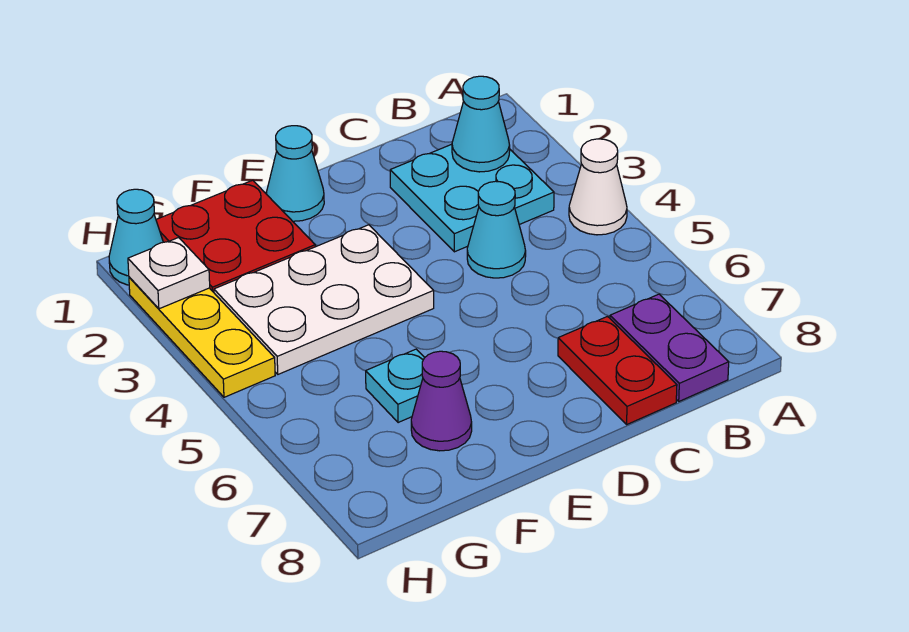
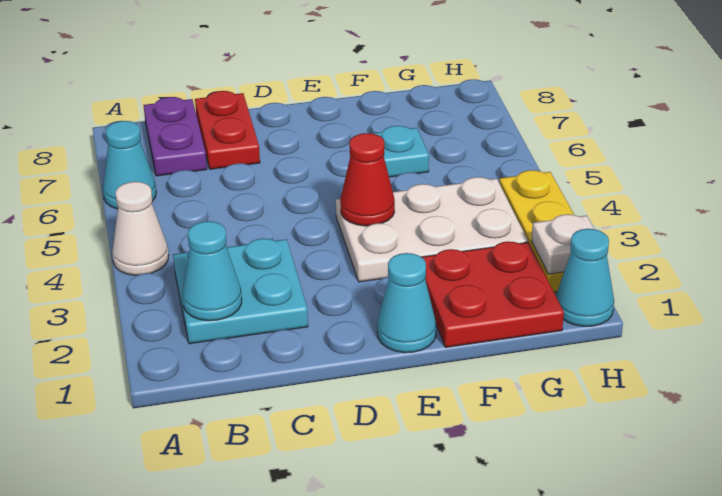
cyan 1x1 cone [467,181,526,278] -> cyan 1x1 cone moved to [103,121,156,209]
none -> red 1x1 cone [340,133,395,226]
purple 1x1 cone [411,351,472,451] -> none

